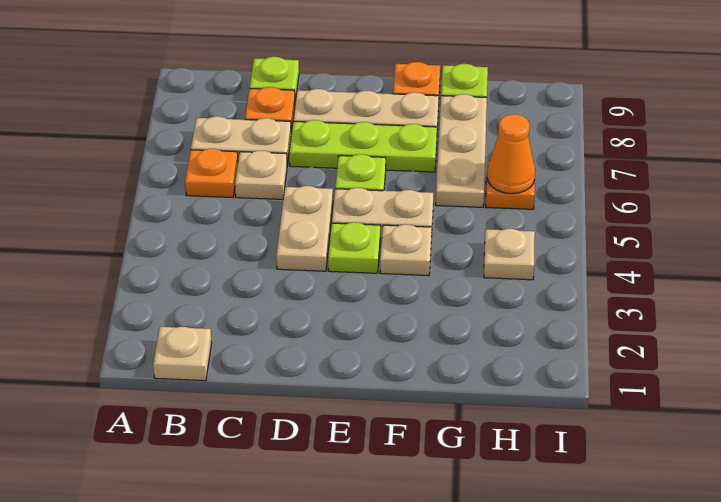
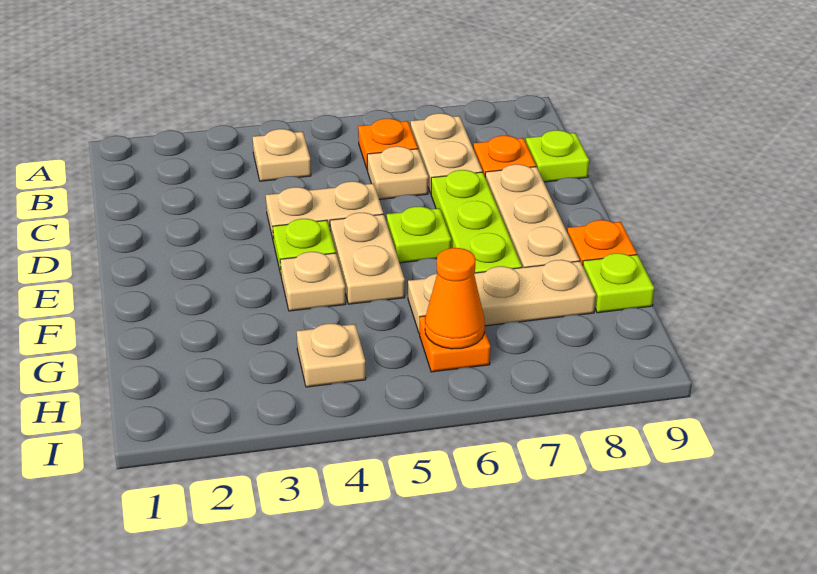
tan 1x1 plate [153,327,212,381] -> tan 1x1 plate moved to [253,129,311,181]

